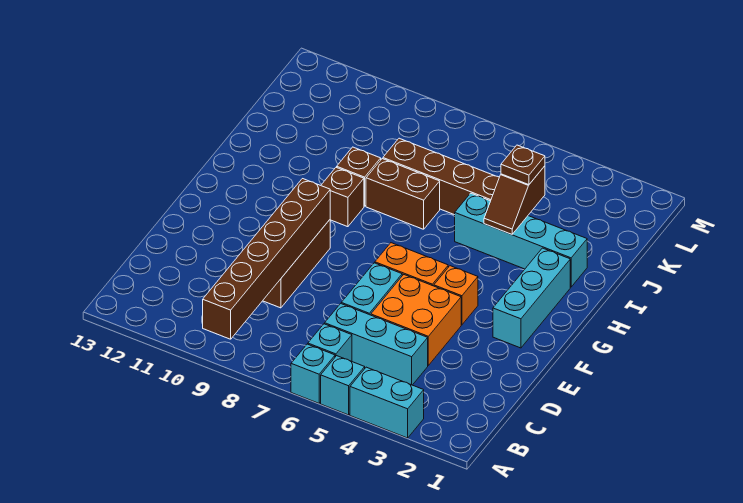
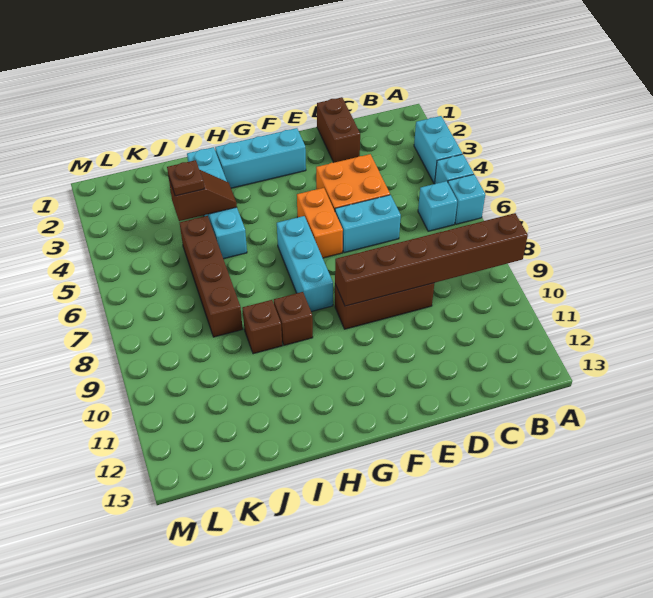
cyan 1x3 brick [325,304,428,385] -> cyan 1x3 brick moved to [277,216,333,312]
orange 1x1 brick [434,266,478,325] -> none
brown 1x2 brick [366,159,440,229] -> brown 1x2 brick moved to [317,97,360,163]

